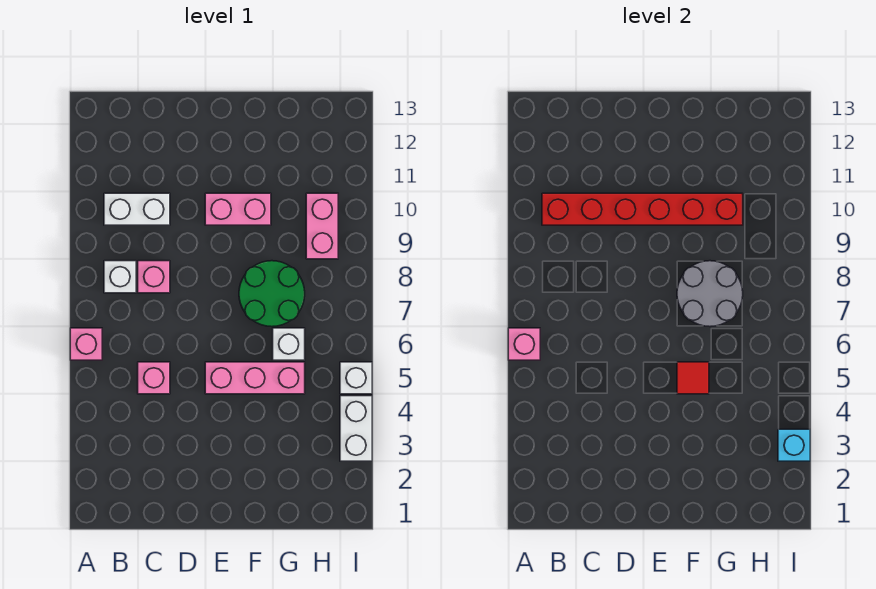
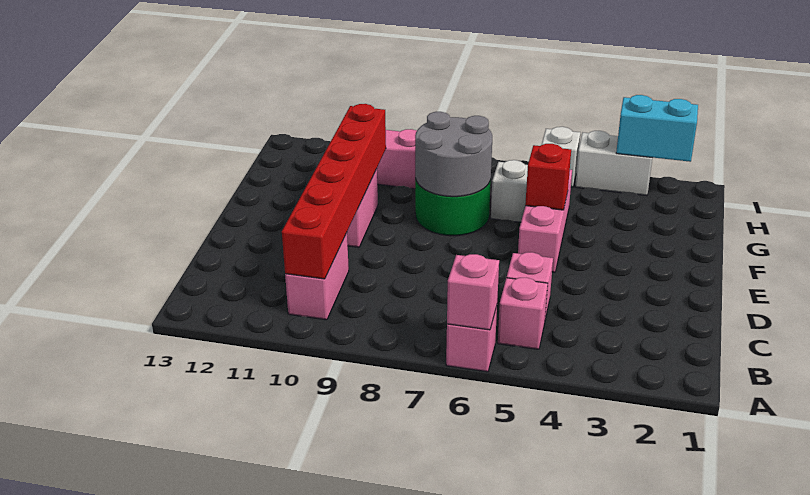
white 1x1 brick [104,261,136,293] -> none
white 1x2 brick [104,193,170,225] -> pink 1x2 brick [285,233,349,320]
pink 1x1 brick [138,261,170,293] -> pink 1x1 brick moved to [498,278,548,349]
red 1x1 tile [677,362,709,394] -> red 1x1 brick [525,144,571,210]
cyan 1x1 brick [778,429,810,461] -> cyan 1x2 brick [616,95,698,162]

